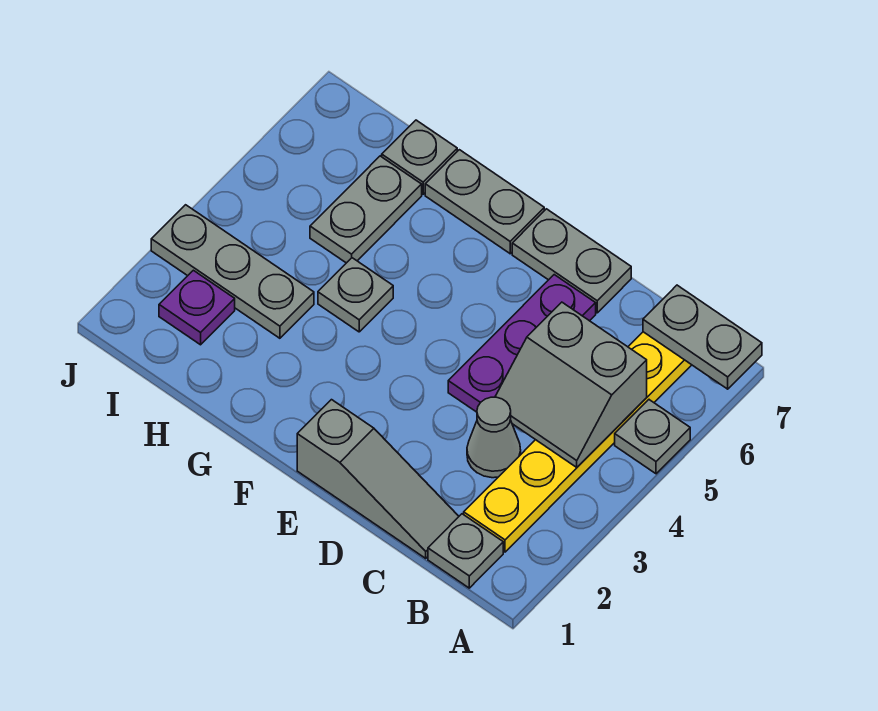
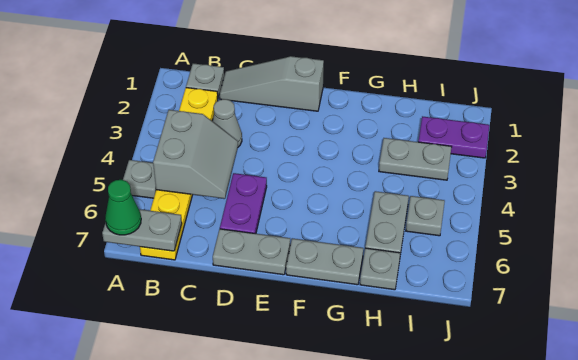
none -> green 1x1 cone [105,180,141,235]
grey 2x2 slope [495,302,647,467] -> grey 2x2 slope turned to [153,110,238,199]
purple 1x3 plate [448,275,596,412] -> purple 1x2 plate [220,173,267,234]
grey 1x1 plate [318,258,393,332] -> grey 1x1 plate moved to [406,196,445,236]
grey 1x3 plate [151,205,314,338] -> grey 1x2 plate [379,138,451,180]
purple 1x1 plate [159,270,235,345] -> purple 1x2 plate [418,116,489,158]

